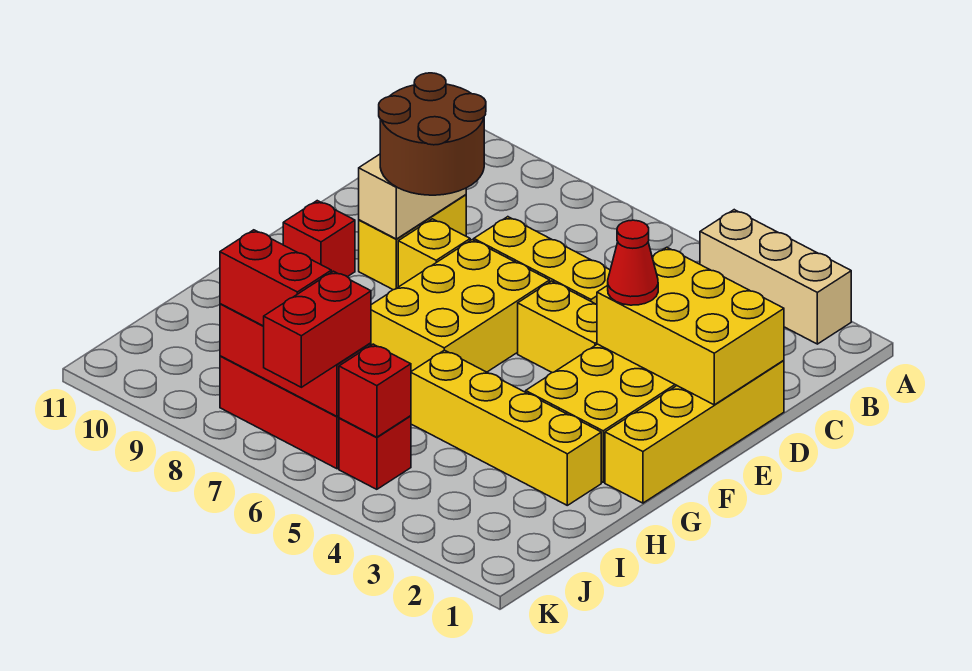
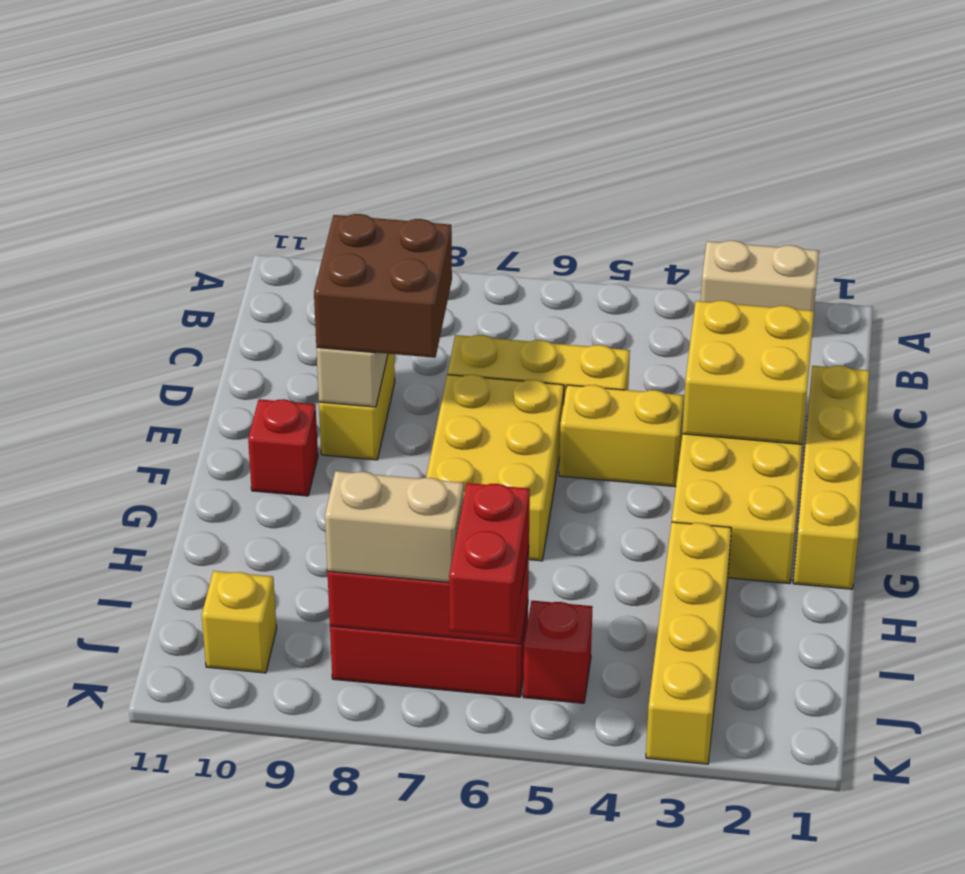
tan 1x3 brick [700,210,851,344] -> tan 1x2 brick [701,241,819,311]
yellow 2x3 brick [597,247,784,405] -> yellow 2x2 brick [682,301,814,444]
brown 2x2 round brick [379,73,486,195] -> brown 2x2 brick [314,214,452,358]
red 1x1 cone [608,220,658,305] -> none
yellow 1x1 brick [398,219,470,287] -> yellow 1x1 brick moved to [202,571,277,673]
yellow 1x4 brick [411,350,601,505] -> yellow 1x4 brick turned to [646,522,731,764]
red 1x1 brick [339,344,411,437] -> none
red 1x2 brick [220,230,331,326] -> tan 1x2 brick [325,471,464,582]

